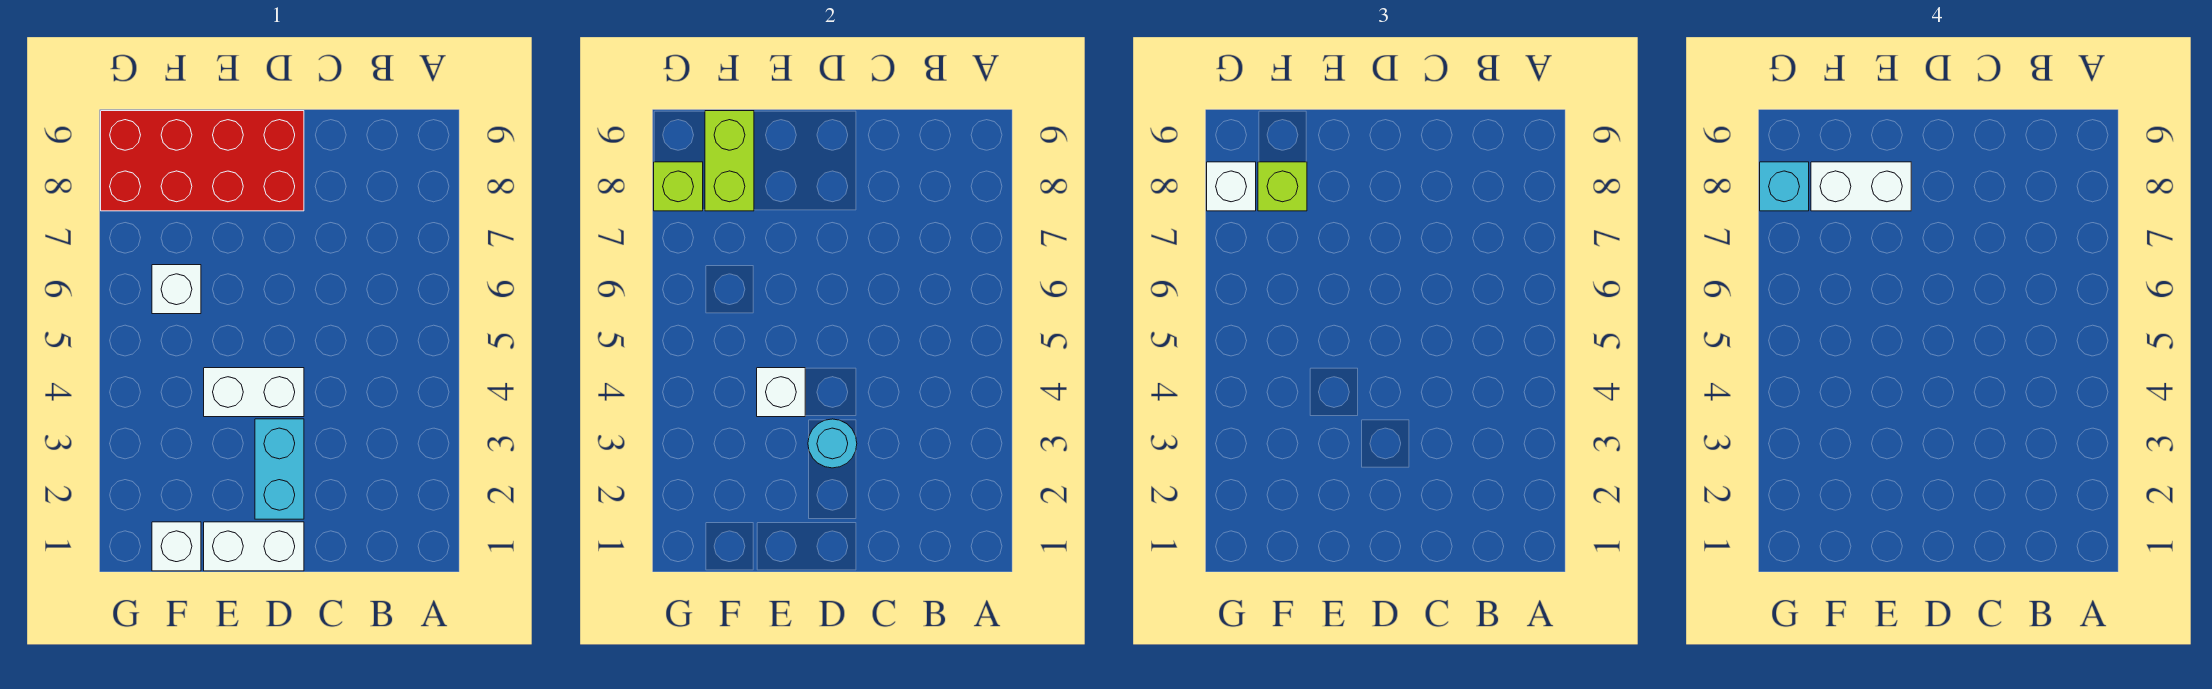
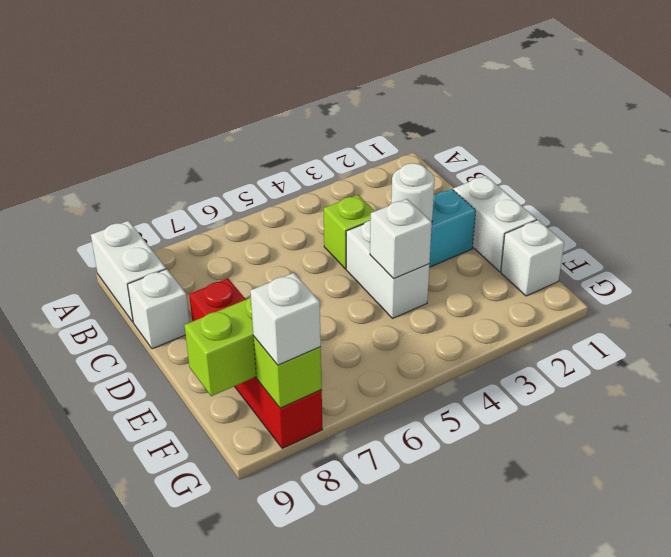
cyan 1x1 round brick [808,419,857,468] -> white 1x1 round brick [391,163,435,222]
red 2x4 brick [101,111,304,211] -> red 1x4 brick [189,278,322,448]
white 1x2 brick [1811,162,1911,211] -> white 1x2 brick moved to [91,221,166,322]
white 1x1 brick [152,265,201,314] -> white 1x1 brick moved to [128,269,190,349]
lime 1x1 brick [1258,162,1307,211] -> lime 1x1 brick moved to [324,195,375,269]
cyan 1x1 brick [1760,162,1809,211] -> none

